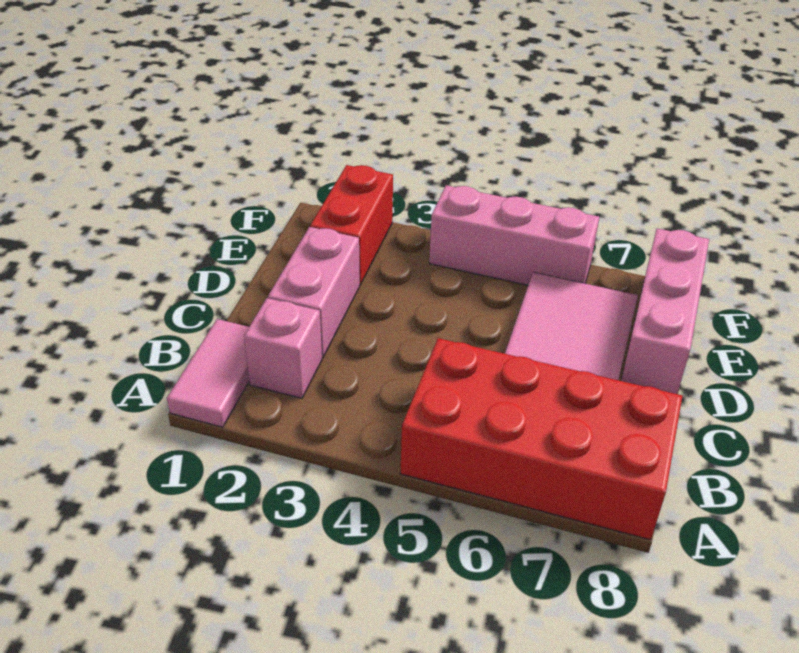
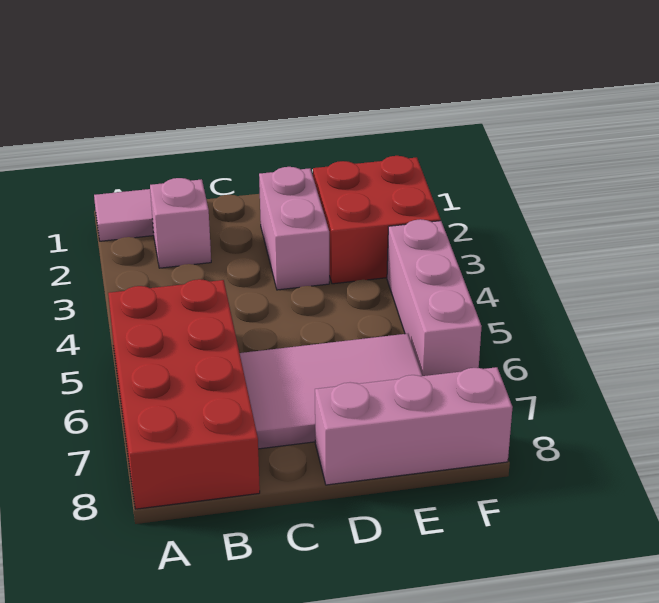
pink 1x2 brick [268,227,360,358] -> pink 1x2 brick turned to [259,167,329,290]
red 1x2 brick [310,165,393,285] -> red 2x2 brick [313,156,441,284]

